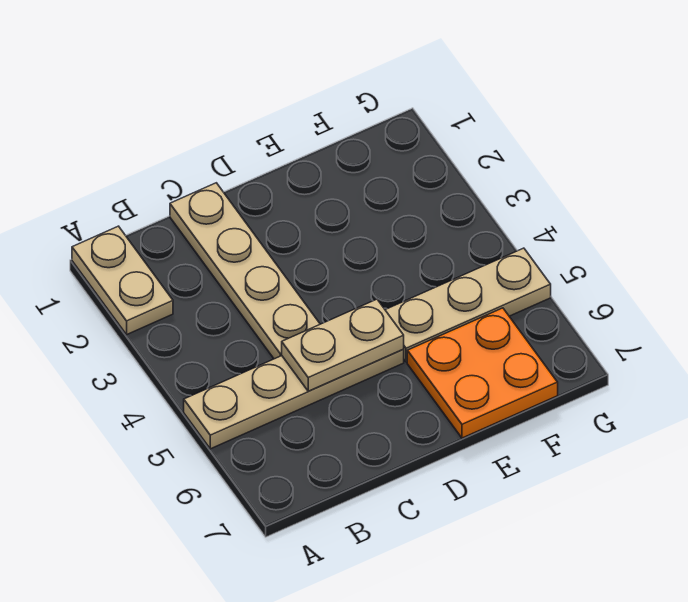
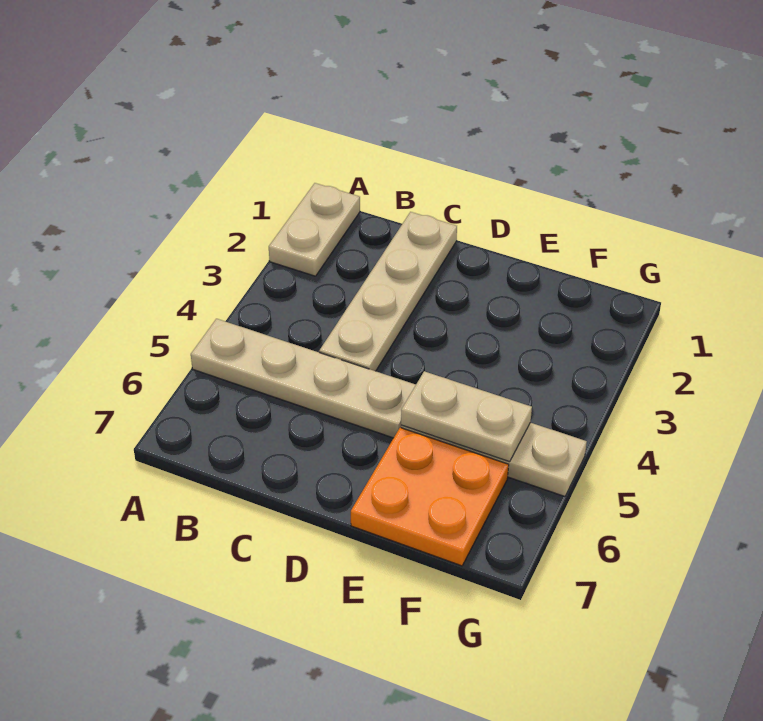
tan 1x2 plate [282,299,404,391] -> tan 1x2 plate moved to [401,371,532,462]

